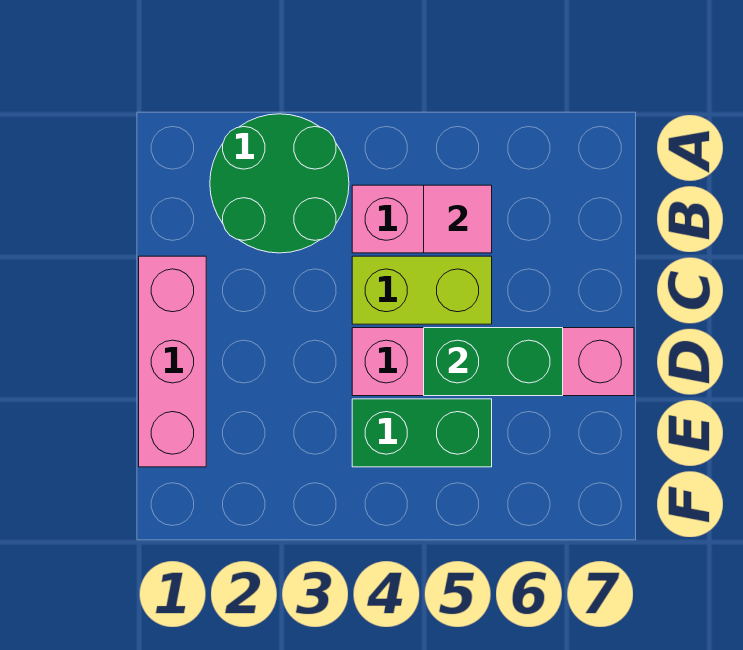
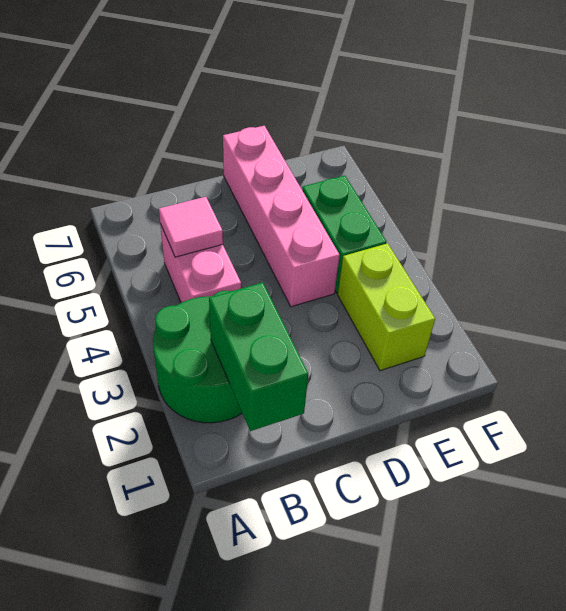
pink 1x3 brick [139,256,206,467] -> none
lime 1x2 brick [352,256,492,324] -> lime 1x2 brick moved to [338,243,435,371]
green 1x2 brick [424,328,563,396] -> green 1x2 brick moved to [209,282,308,431]

